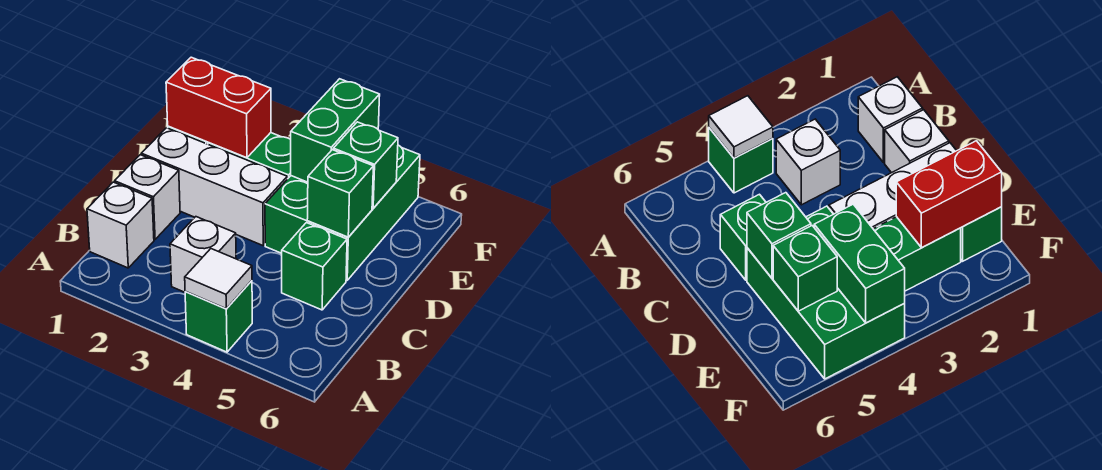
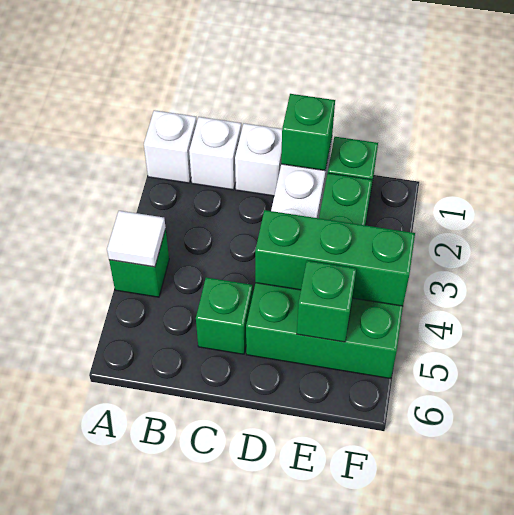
white 1x1 brick [170,217,236,292] -> white 1x1 brick moved to [144,110,197,183]
green 1x1 brick [307,150,373,237] -> green 1x1 brick moved to [281,94,335,171]
red 1x2 brick [166,57,271,158] -> none
green 1x2 brick [291,79,380,182] -> green 1x3 brick [255,210,415,306]

